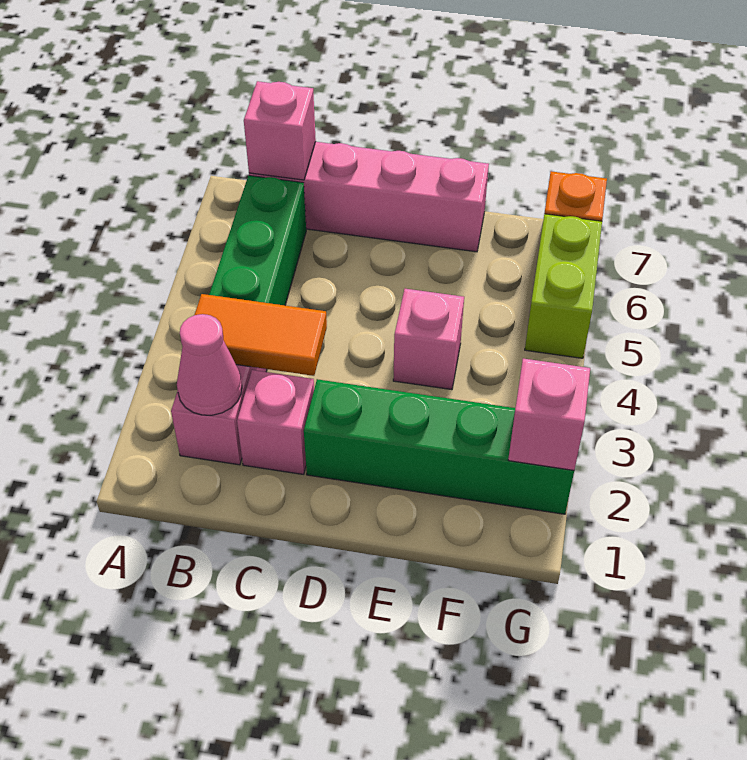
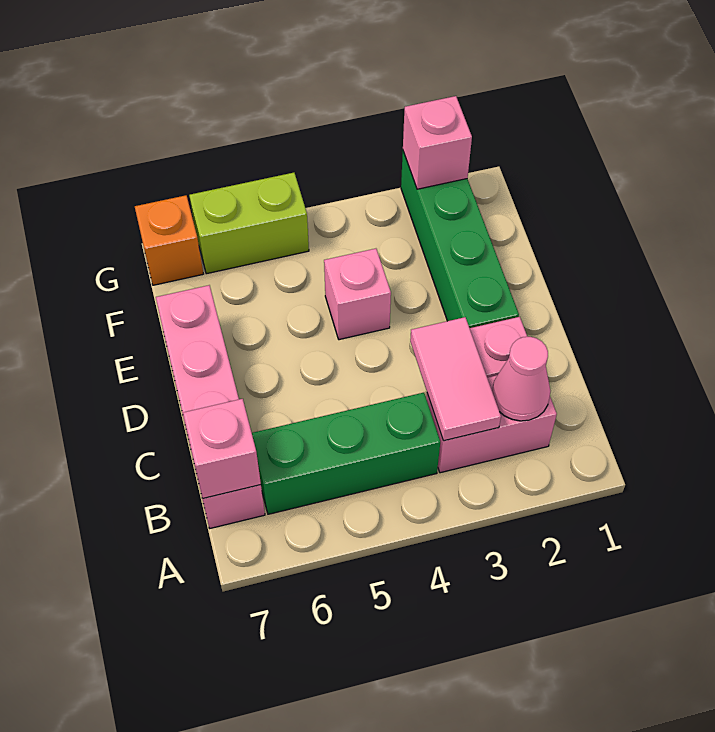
orange 1x2 tile [195,294,327,376] -> pink 1x2 tile [410,317,501,441]

